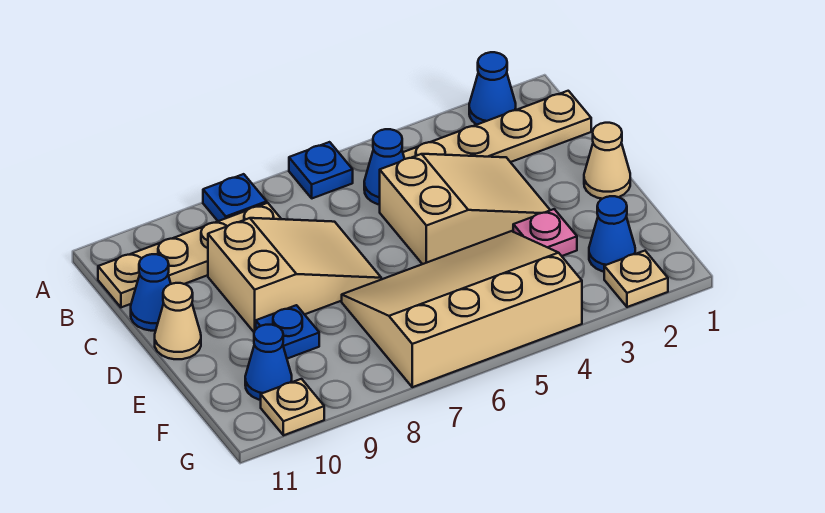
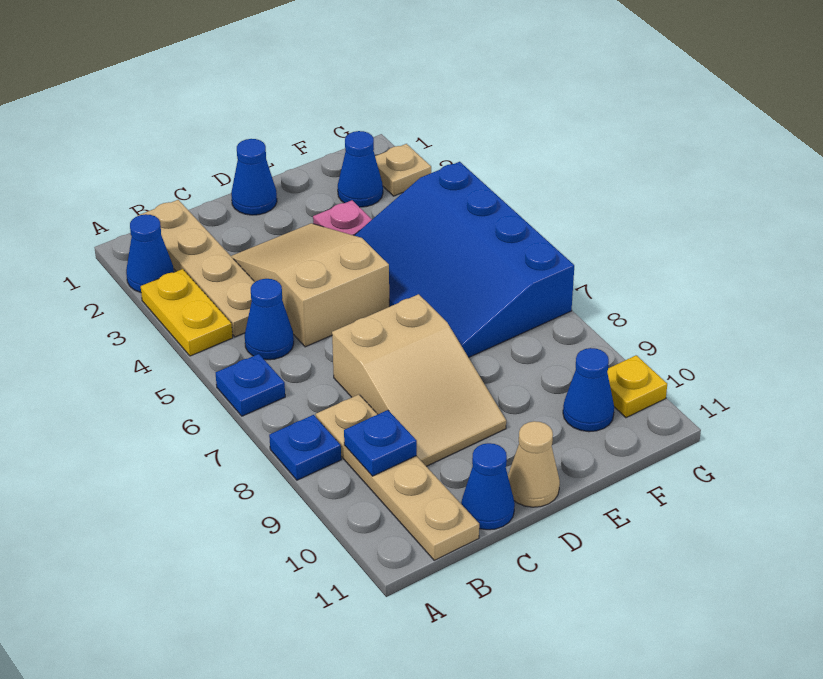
none -> yellow 1x2 plate [141,269,233,356]
tan 2x3 slope [208,218,381,332] -> tan 2x3 slope turned to [332,294,506,466]
tan 1x1 cone [584,123,630,199] -> blue 1x1 cone [231,139,277,215]
tan 3x4 slope [342,231,582,387] -> blue 3x4 slope [354,162,574,358]
blue 1x1 plate [256,305,319,359] -> blue 1x1 plate moved to [344,410,417,476]
tan 1x1 plate [261,379,324,435] -> yellow 1x1 plate [607,355,667,418]

